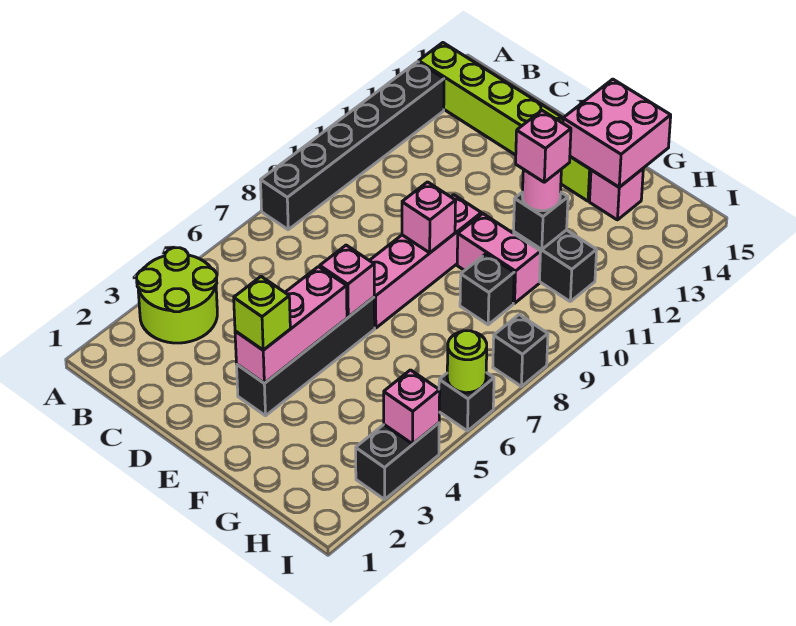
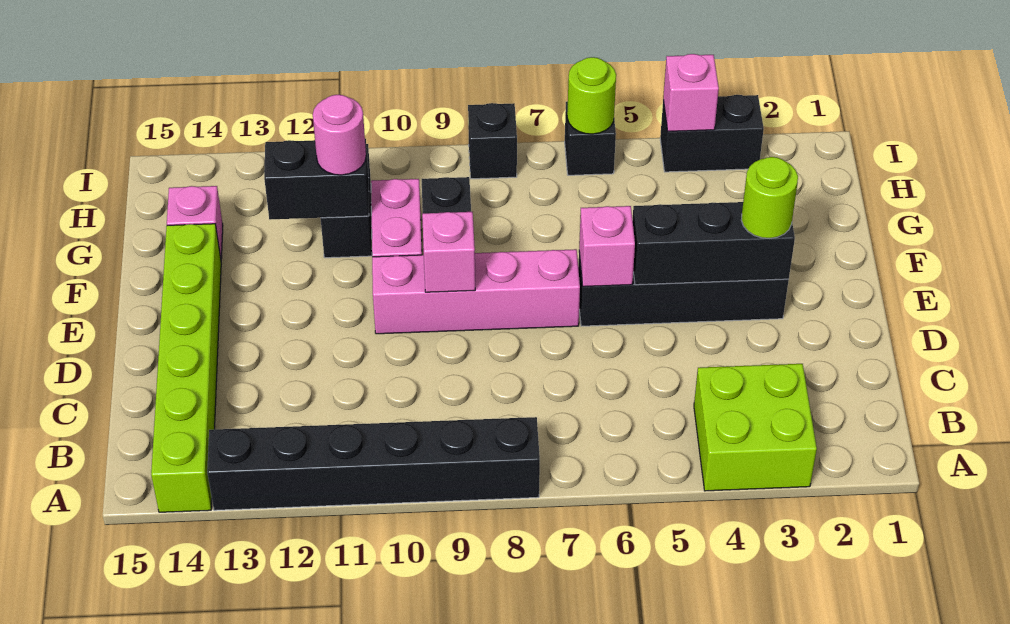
lime 2x2 round brick [137,248,217,343] -> lime 2x2 brick [694,364,817,491]
pink 1x3 brick [235,267,347,383] -> black 1x3 brick [633,202,795,285]
lime 1x1 brick [234,277,290,350] -> lime 1x1 round brick [741,157,798,238]
pink 2x2 brick [563,79,671,187] -> none
black 1x1 brick [514,192,568,250] -> black 1x2 brick [264,139,369,220]
pink 1x1 brick [516,111,571,182] -> none

